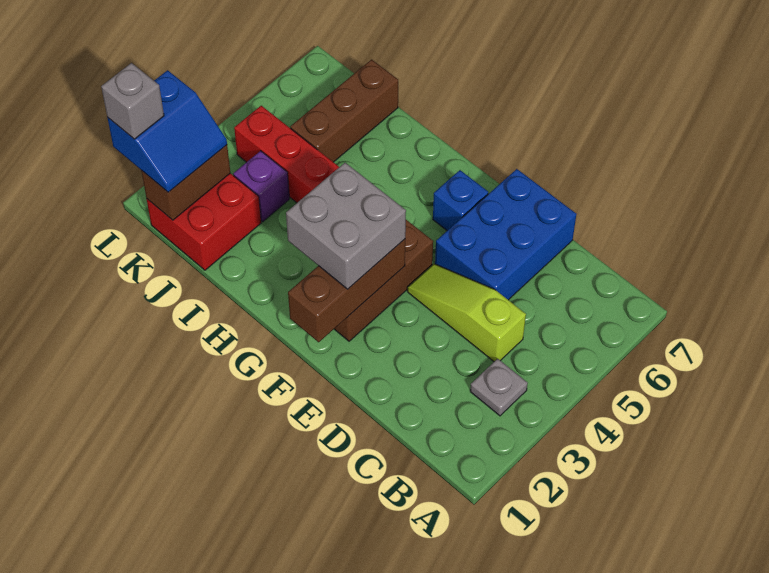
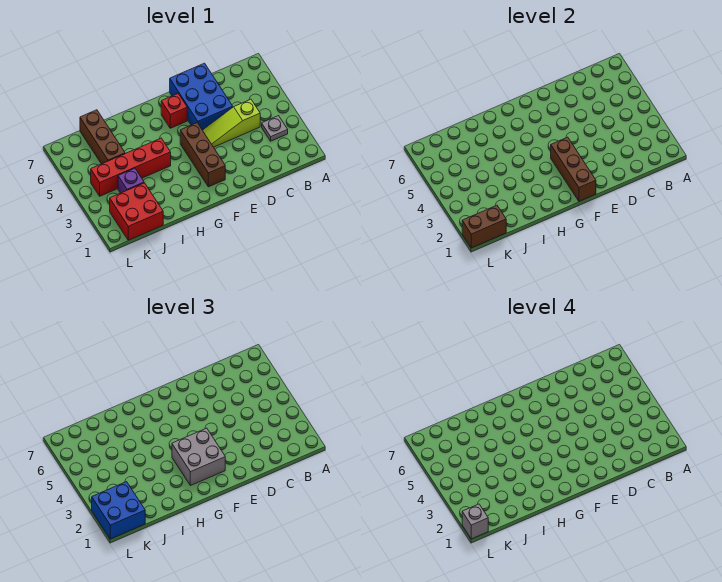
blue 1x1 brick [433,170,488,231] -> red 1x1 brick [161,94,187,128]
brown 1x2 brick [141,145,230,220] -> brown 1x2 brick turned to [462,205,506,248]
blue 2x2 slope [107,70,227,192] -> blue 2x2 brick [92,482,145,539]

